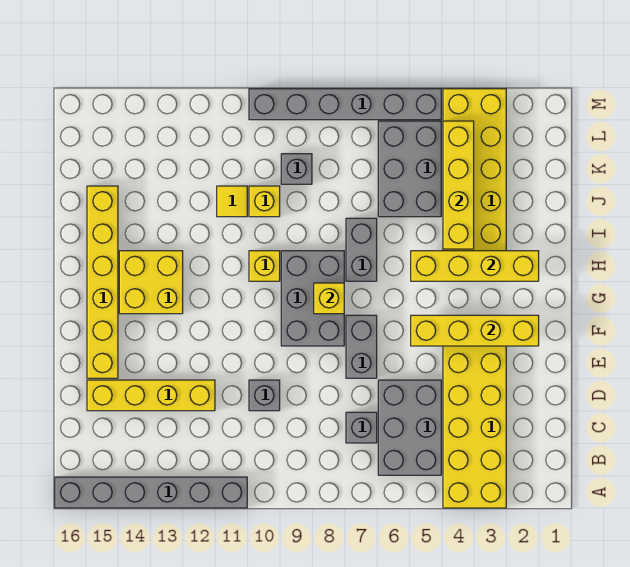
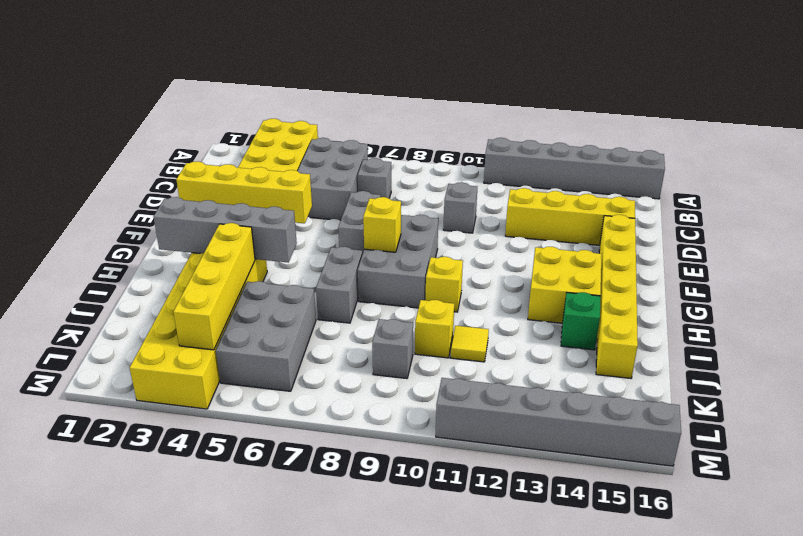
yellow 1x4 brick [411,251,539,281] -> grey 1x4 brick [153,197,297,263]
none -> green 1x1 brick [561,292,600,350]
grey 1x6 brick [249,89,441,120] -> grey 1x6 brick moved to [436,378,681,466]

